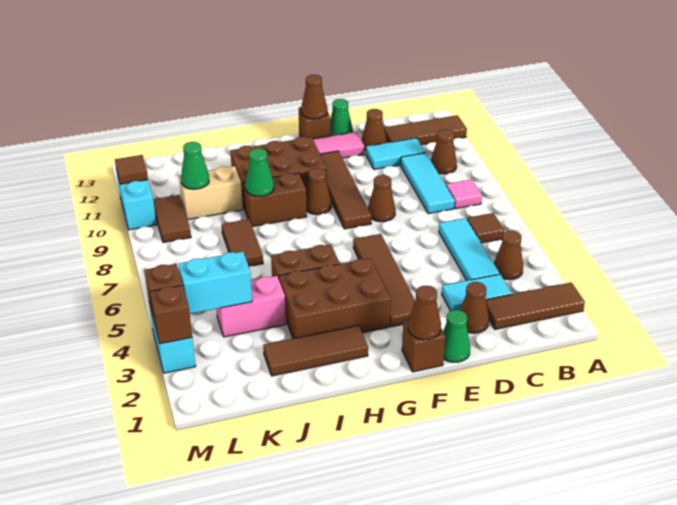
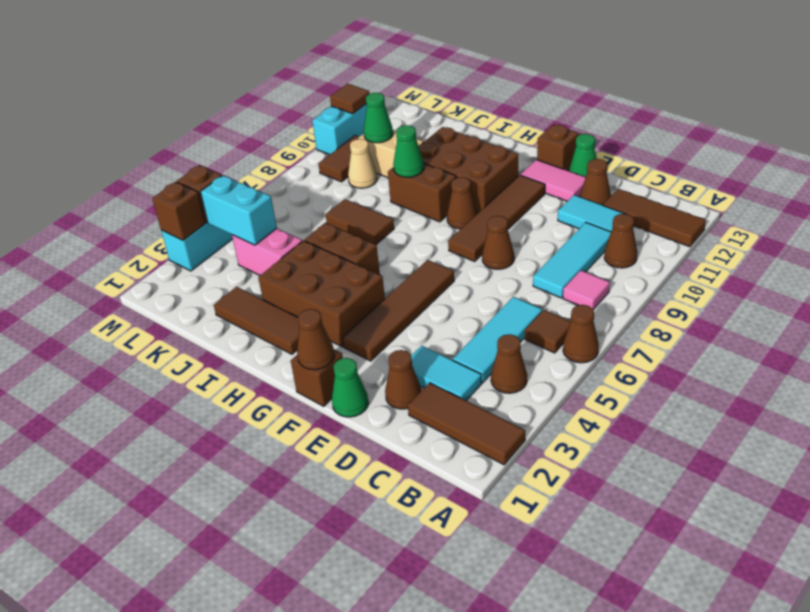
brown 1x1 cone [301,75,327,119] -> brown 1x1 cone moved to [563,305,599,363]
brown 1x2 tile [222,219,263,266] -> brown 1x2 tile turned to [326,199,394,244]
none -> tan 1x1 cone [348,139,377,188]

